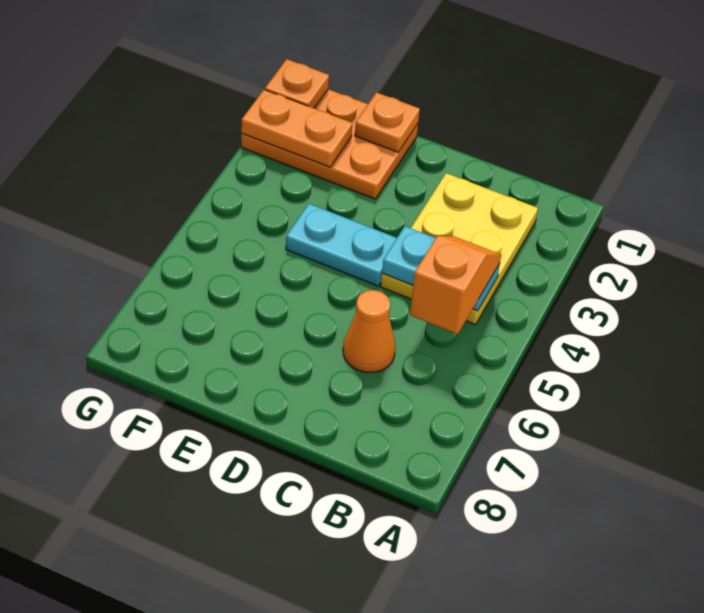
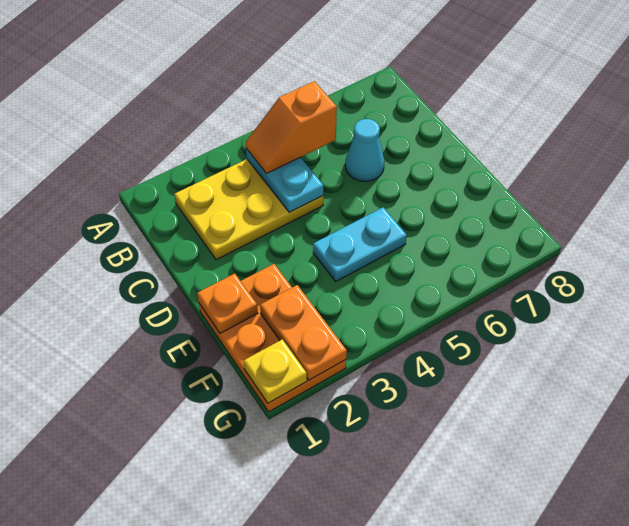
orange 1x1 cone [343,290,395,372] -> cyan 1x1 cone [345,119,384,181]
cyan 1x2 plate [286,204,397,286] -> cyan 1x2 plate turned to [313,208,407,281]
orange 1x1 plate [265,59,329,108] -> yellow 1x1 plate [244,339,307,403]

